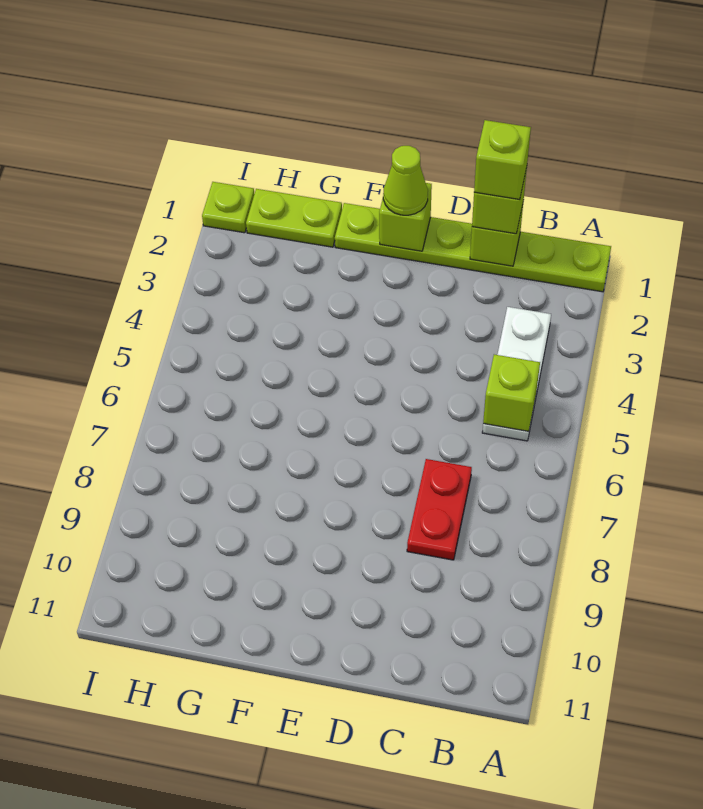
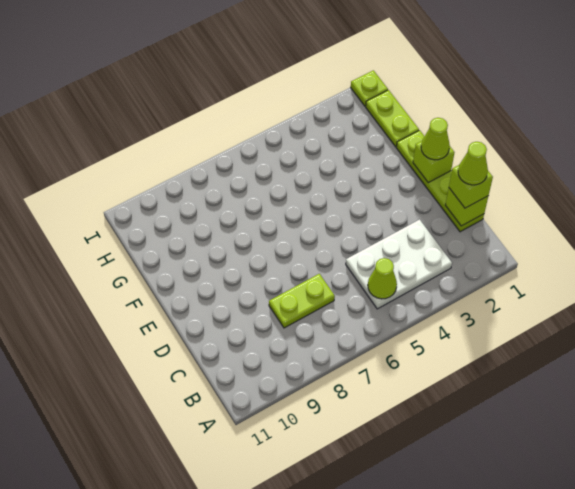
lime 1x6 plate [335,203,611,292] -> lime 1x4 plate [396,130,484,232]
white 1x3 plate [482,307,551,441] -> white 2x3 plate [346,220,452,309]
lime 1x1 brick [483,355,540,431] -> lime 1x1 cone [368,258,397,299]
lime 1x1 brick [474,120,531,200] -> lime 1x1 cone [458,142,488,185]
red 1x2 plate [407,459,472,560] -> lime 1x2 plate [269,274,335,328]

